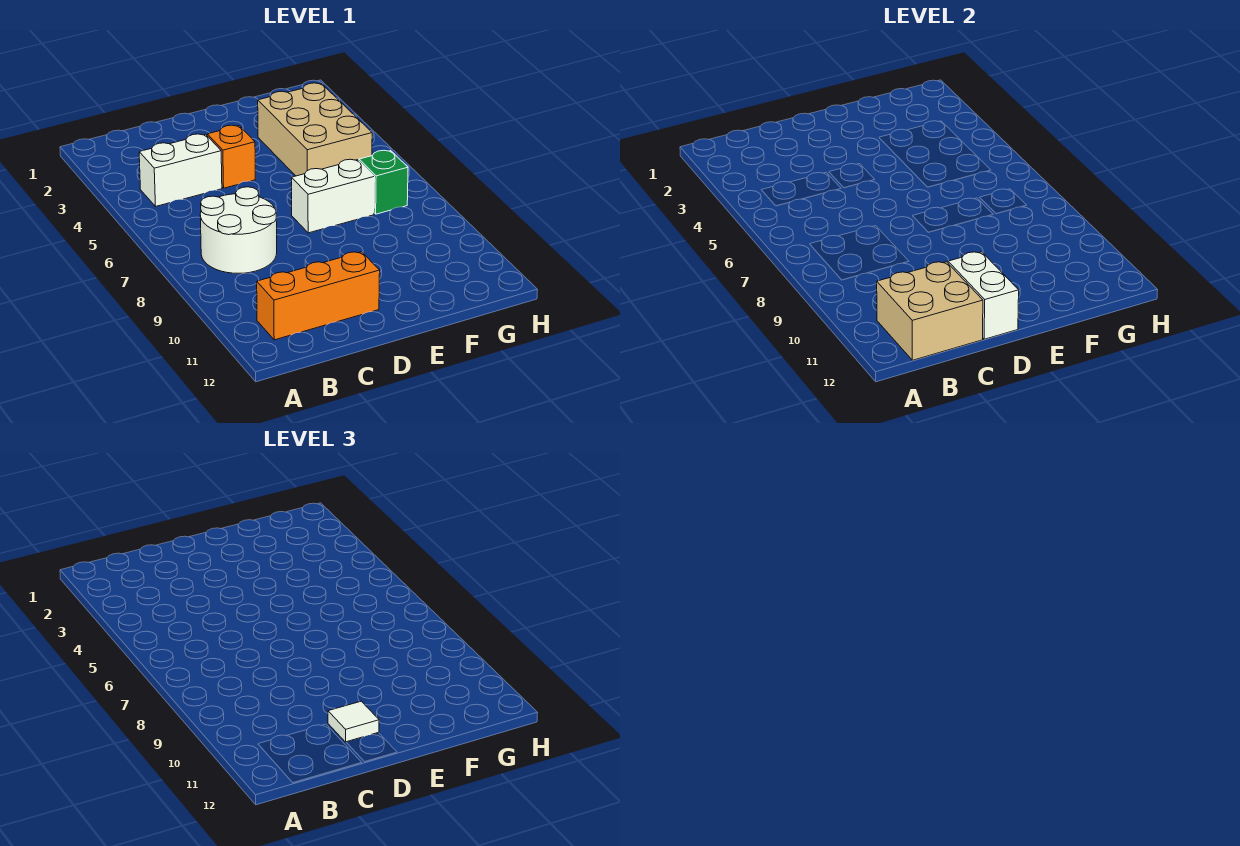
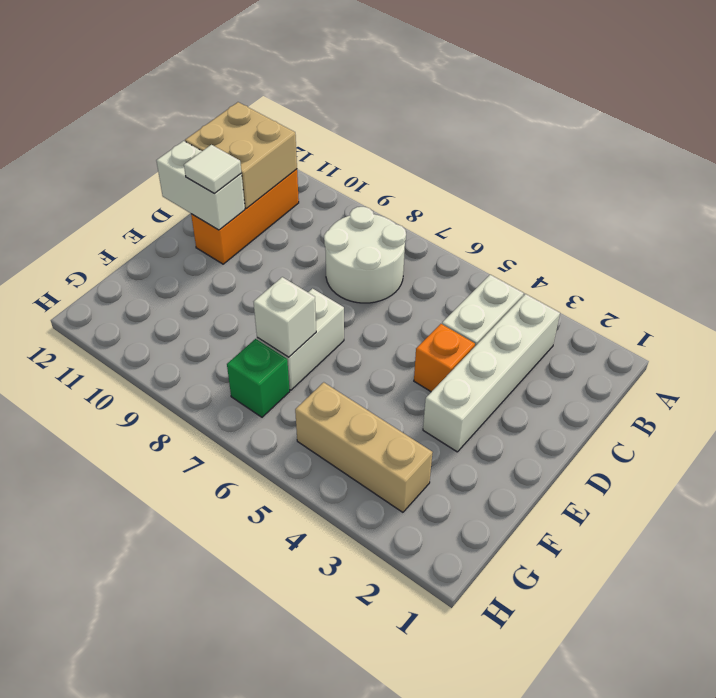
none -> white 1x4 brick [423,294,560,452]
tan 2x3 brick [258,83,372,176] -> tan 1x3 brick [295,382,433,512]
none -> white 1x1 brick [254,277,316,357]

